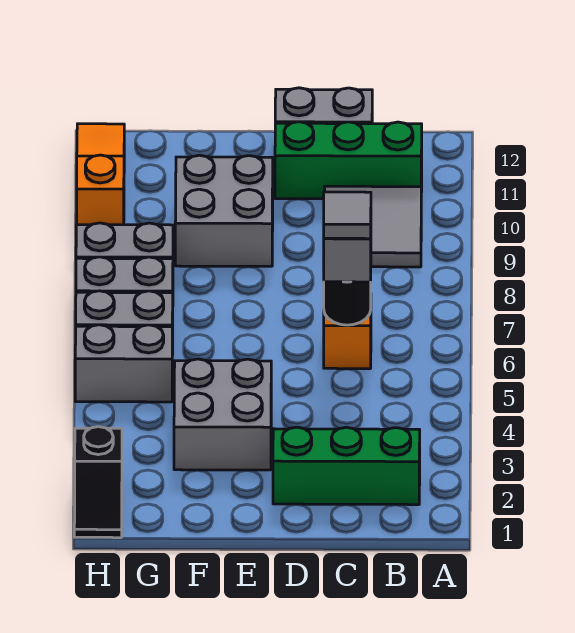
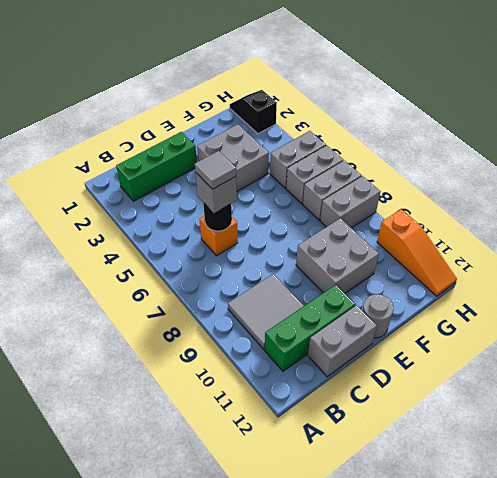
none -> grey 1x1 round brick [362,294,394,338]

